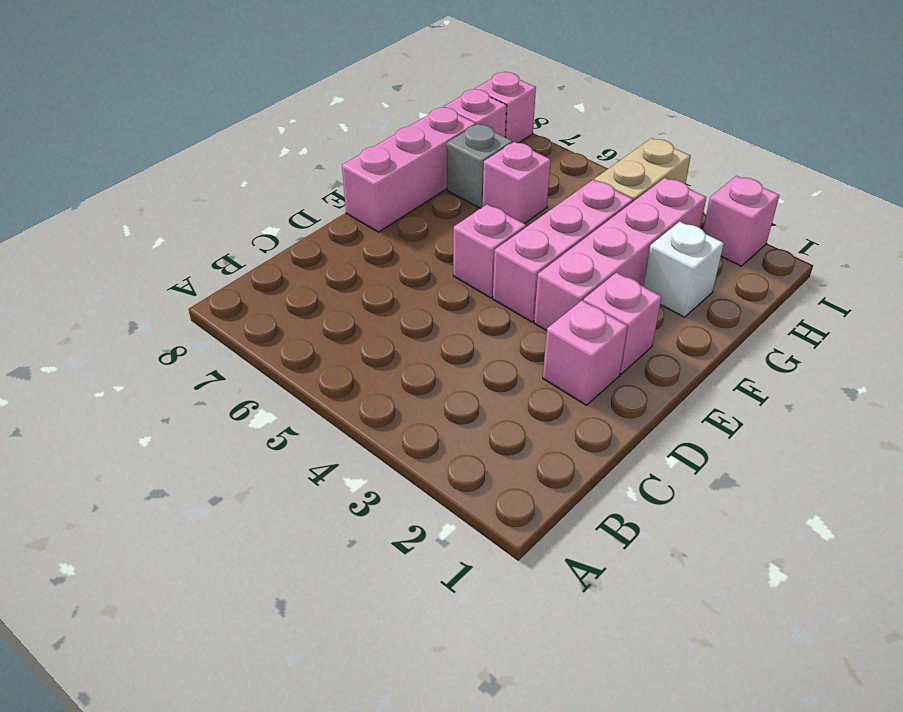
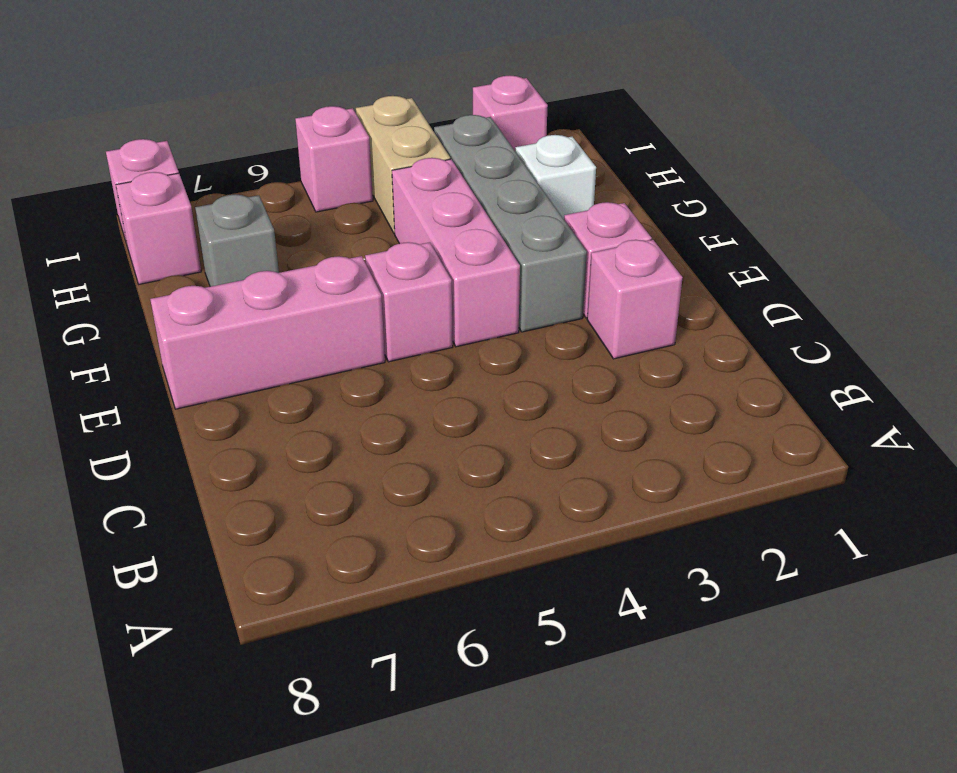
pink 1x4 brick [534,178,706,331] -> grey 1x4 brick [434,115,587,332]
pink 1x3 brick [342,107,476,232] -> pink 1x3 brick turned to [150,256,385,409]
pink 1x1 brick [483,142,551,224] -> pink 1x1 brick moved to [295,106,373,212]

